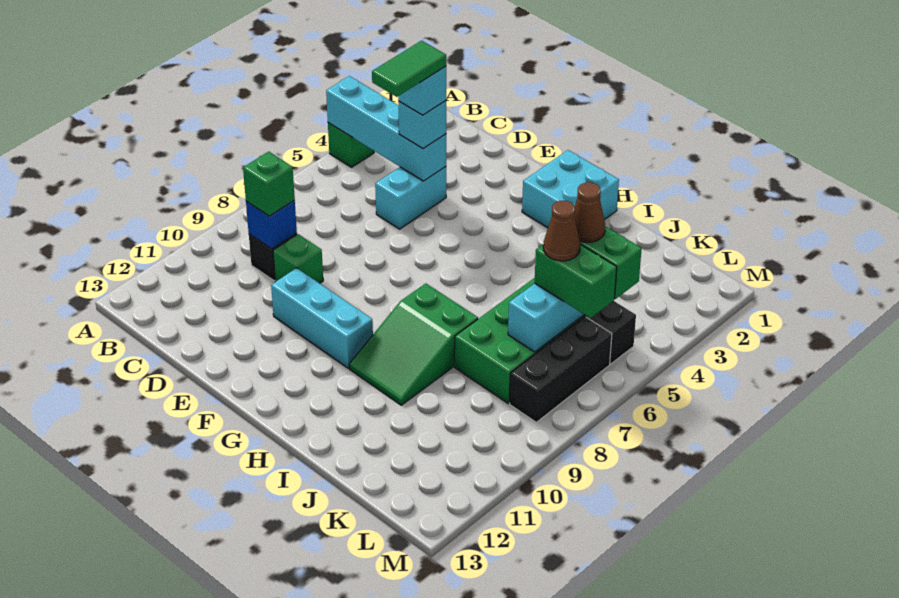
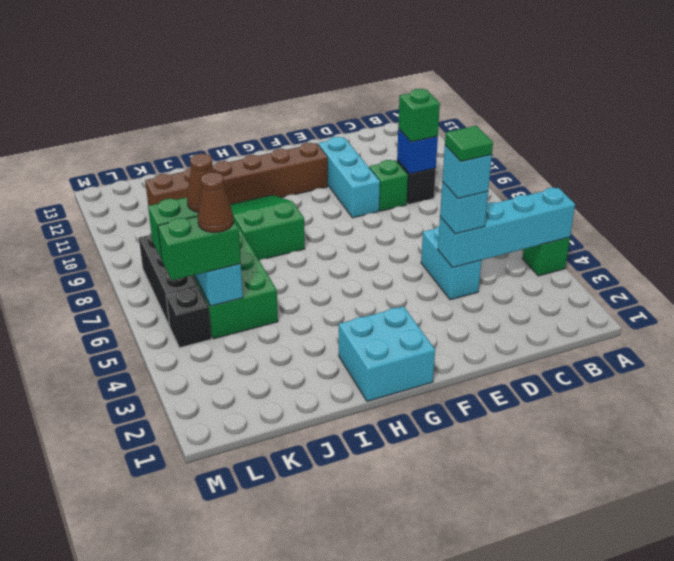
green 1x2 tile [372,41,446,97] -> green 1x1 tile [445,126,493,161]
cyan 1x3 brick [271,268,373,368] -> cyan 1x3 brick turned to [318,137,380,218]
none -> brown 1x6 brick [145,143,328,206]

